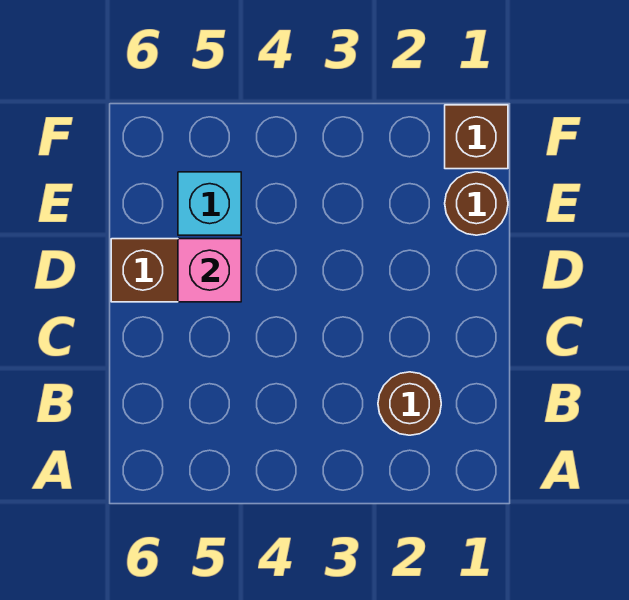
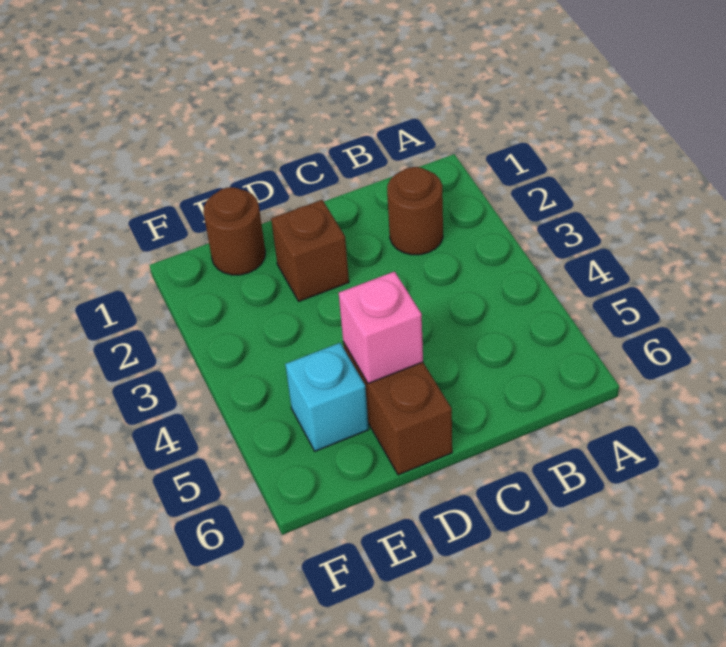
brown 1x1 brick [445,105,508,169] -> brown 1x1 brick moved to [271,200,349,301]

